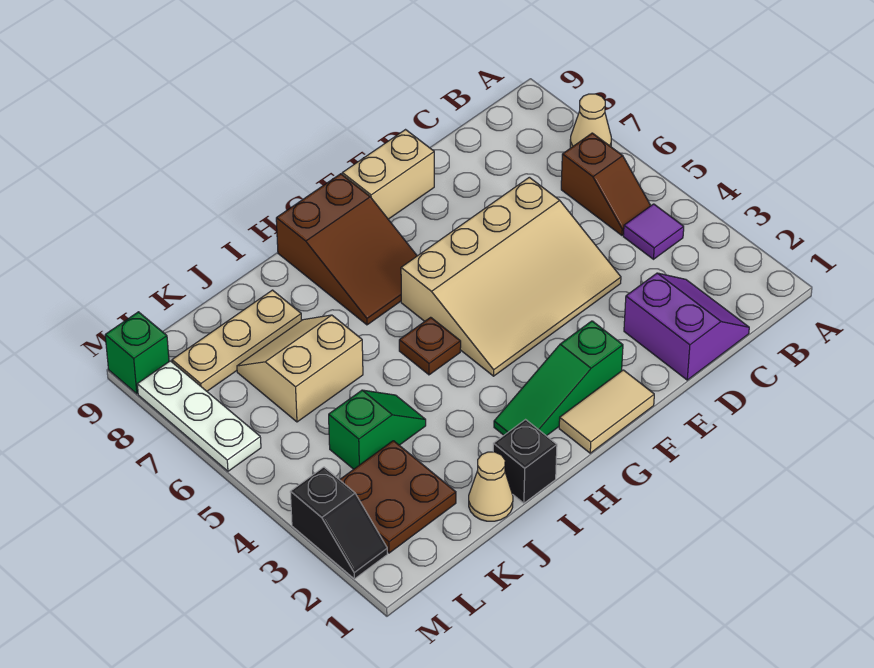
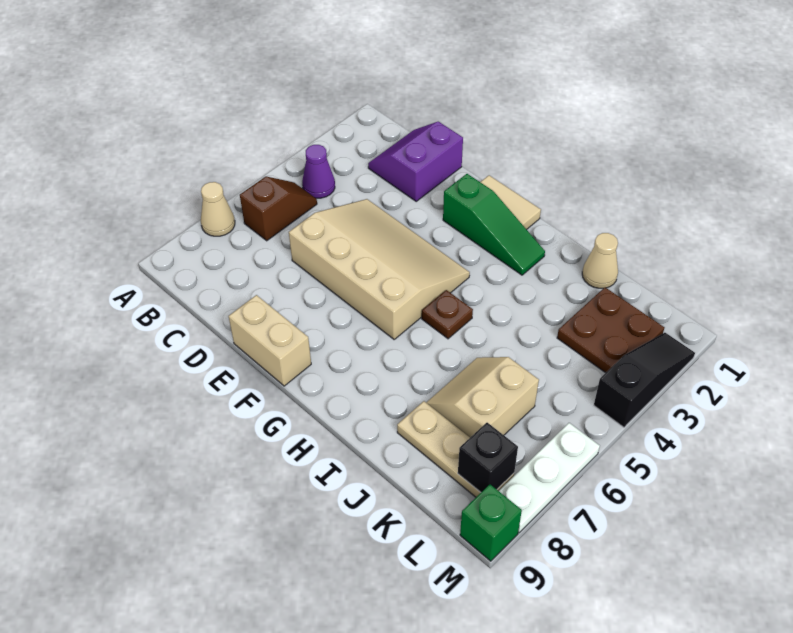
purple 1x1 tile [623,204,684,259] -> purple 1x1 cone [302,145,335,198]
brown 2x3 slope [276,174,417,325] -> none
black 1x1 brick [493,420,557,503] -> black 1x1 brick moved to [458,423,518,492]
green 1x2 slope [329,390,426,469] -> none
tan 2x2 slope [237,315,363,422] -> tan 2x2 slope turned to [426,357,539,437]
black 1x2 slope [290,467,387,579] -> black 1x3 slope [594,333,695,427]

